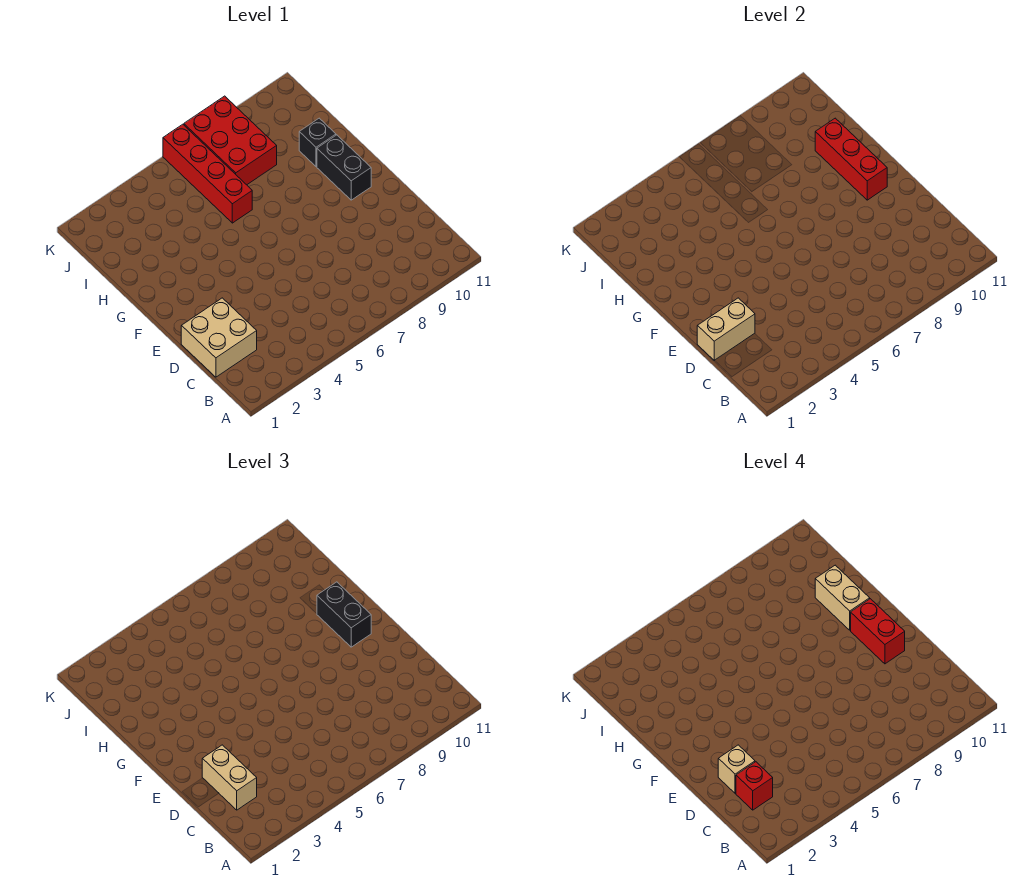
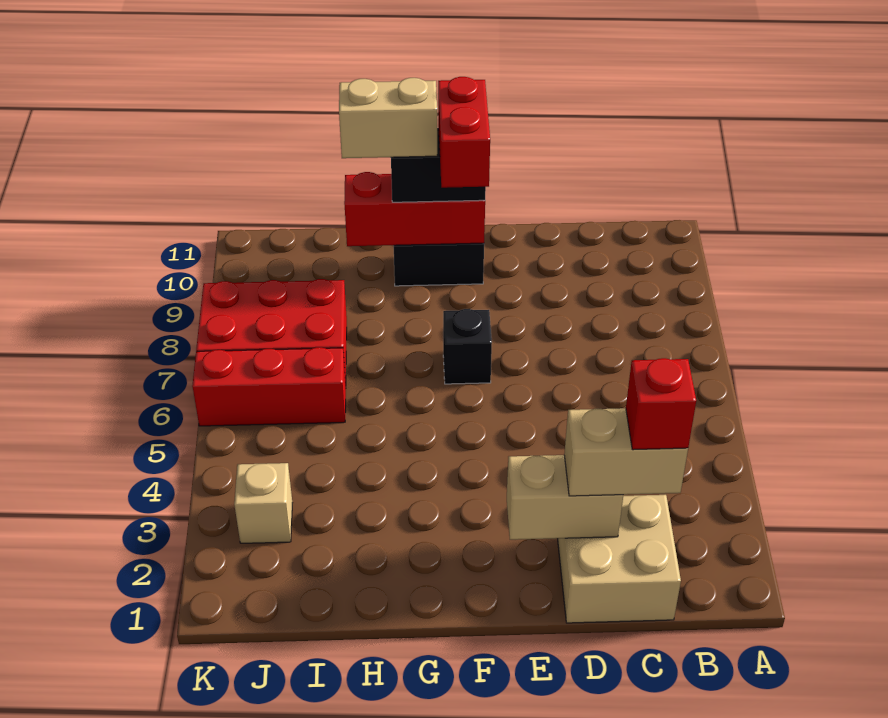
tan 1x2 brick [697,298,755,360] -> tan 1x2 brick turned to [507,455,623,540]
tan 1x1 brick [718,745,755,793] -> tan 1x1 brick moved to [234,463,292,543]
red 1x2 brick [851,599,905,664] -> red 1x2 brick turned to [438,77,490,188]
red 1x4 brick [163,124,252,223] -> red 1x3 brick [192,347,346,426]
black 1x1 brick [299,118,336,167] -> black 1x1 brick moved to [443,309,492,384]

